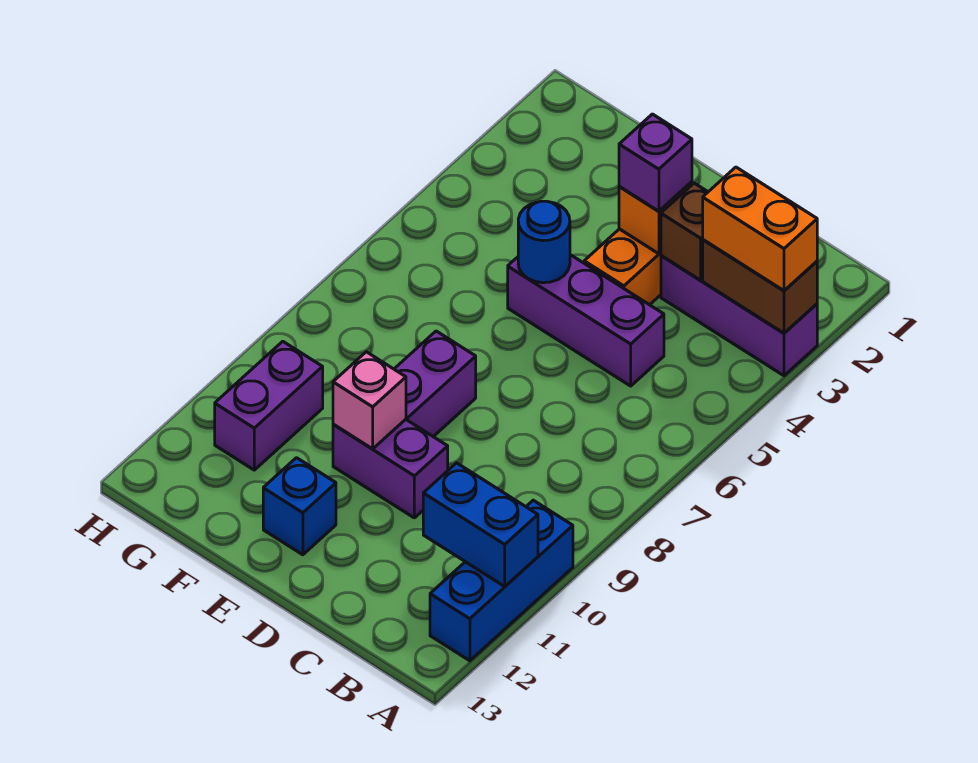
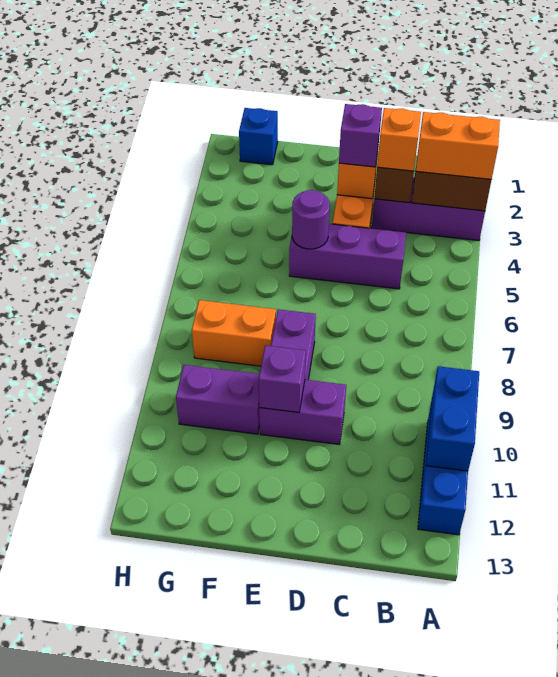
blue 1x2 brick [423,463,538,586] -> blue 1x2 brick turned to [426,366,479,471]
none -> orange 1x1 brick [377,108,421,171]
blue 1x1 round brick [518,201,570,283] -> purple 1x1 round brick [292,190,330,249]
pink 1x1 brick [333,352,406,449] -> purple 1x1 brick [259,345,306,412]
blue 1x1 brick [263,458,336,555] -> blue 1x1 brick moved to [239,108,278,165]
none -> orange 1x2 brick [192,300,276,366]
purple 1x2 brick [215,341,323,470] -> purple 1x2 brick turned to [176,365,260,434]

